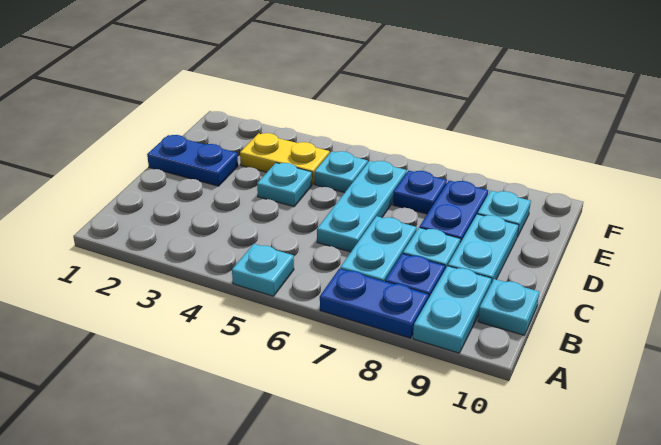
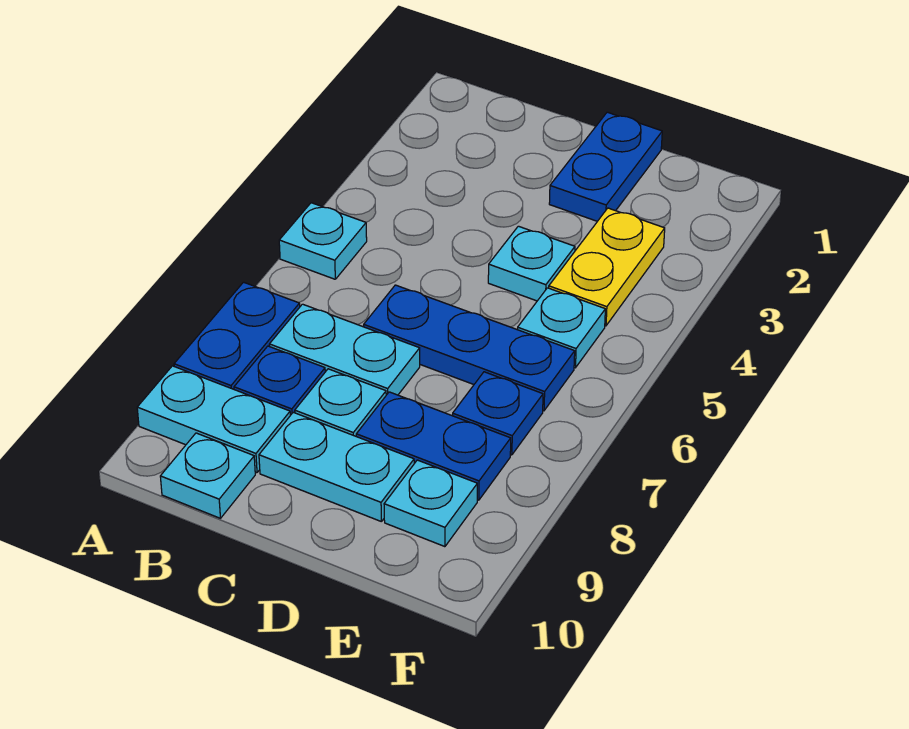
cyan 1x3 plate [317,161,407,252] -> blue 1x3 plate [364,285,575,411]

